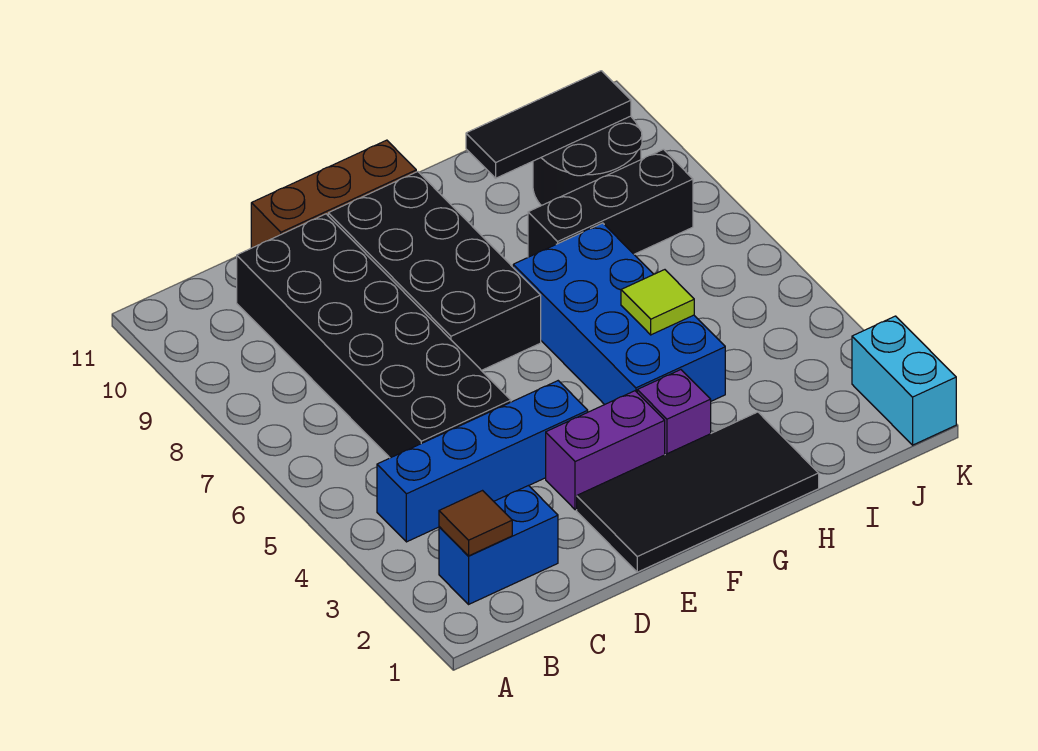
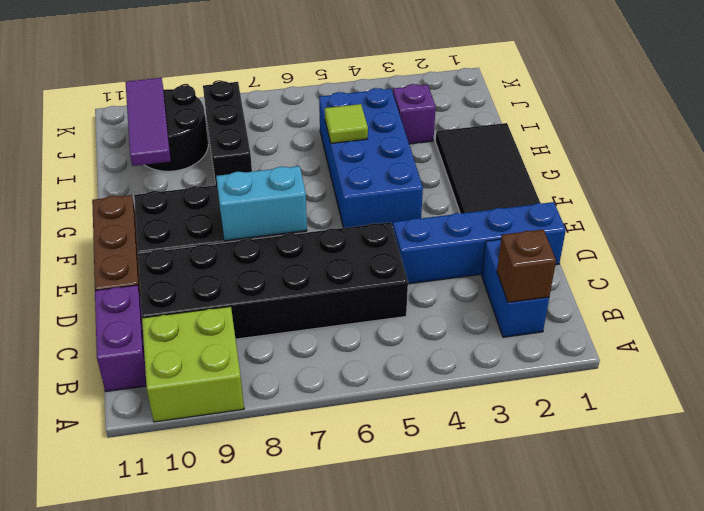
none -> lime 2x2 brick [142,307,244,422]
brown 1x1 tile [439,491,512,556] -> brown 1x1 brick [497,230,556,302]
blue 1x4 brick [377,381,588,542] -> blue 1x4 brick turned to [393,202,566,284]
purple 1x2 brick [546,391,665,510] -> purple 1x2 brick moved to [95,285,146,392]
purple 1x1 brick [637,370,711,455] -> purple 1x1 brick moved to [393,84,436,144]
blue 2x4 brick [513,223,725,405] -> blue 2x4 brick turned to [319,88,423,228]
black 1x3 tile [466,71,631,178] -> purple 1x3 tile [126,78,171,166]
cyan 1x2 brick [852,316,956,445] -> cyan 1x2 brick moved to [216,166,307,241]

